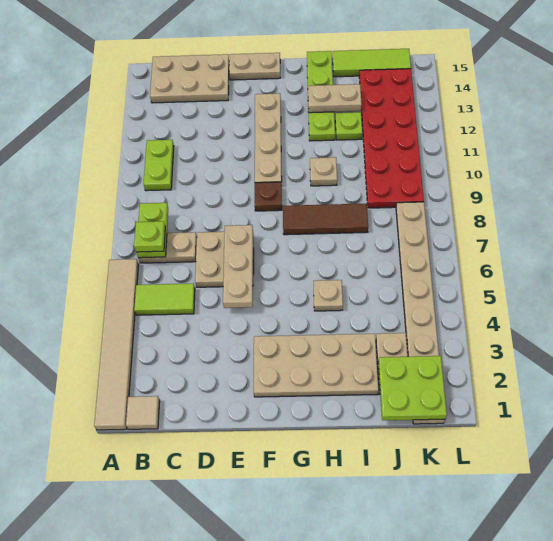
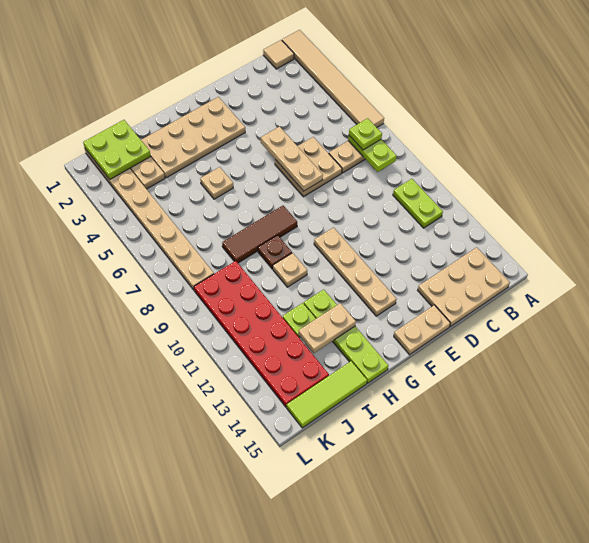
lime 1x2 tile [134,284,195,315] -> none
brown 1x1 plate [255,182,282,211] -> brown 1x1 plate moved to [258,235,292,269]

